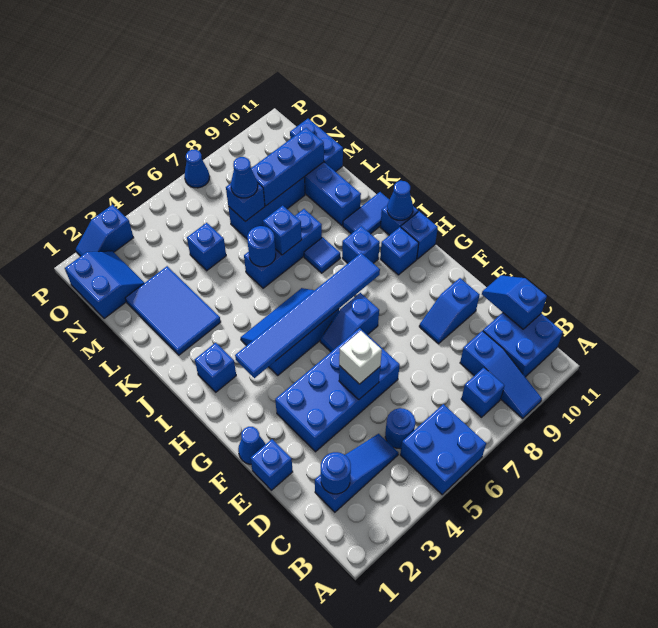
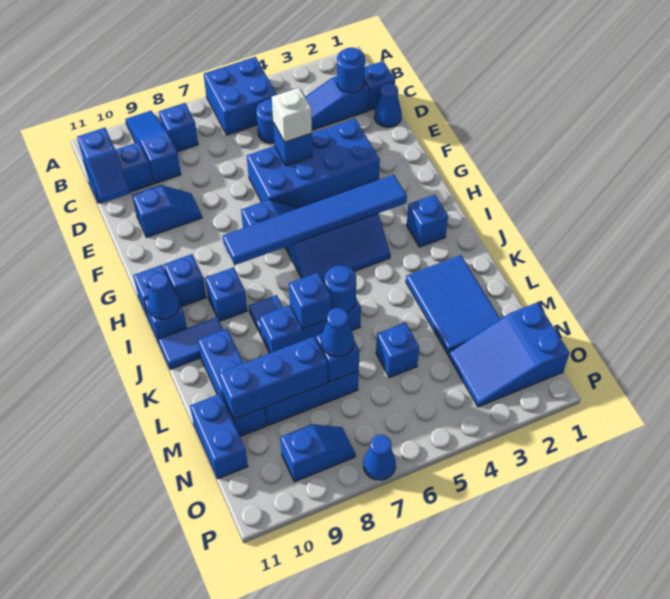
blue 2x2 brick [483,313,563,377] -> blue 1x2 brick [84,142,153,203]
blue 1x1 brick [250,439,293,490] -> blue 1x1 brick moved to [364,61,395,111]
blue 1x1 cone [238,427,266,464] -> blue 1x1 cone moved to [374,83,402,127]
blue 2x2 slope [65,251,144,319] -> blue 2x3 slope [448,302,569,407]
blue 1x2 slope [76,205,134,256] -> blue 1x2 slope moved to [280,424,356,482]

